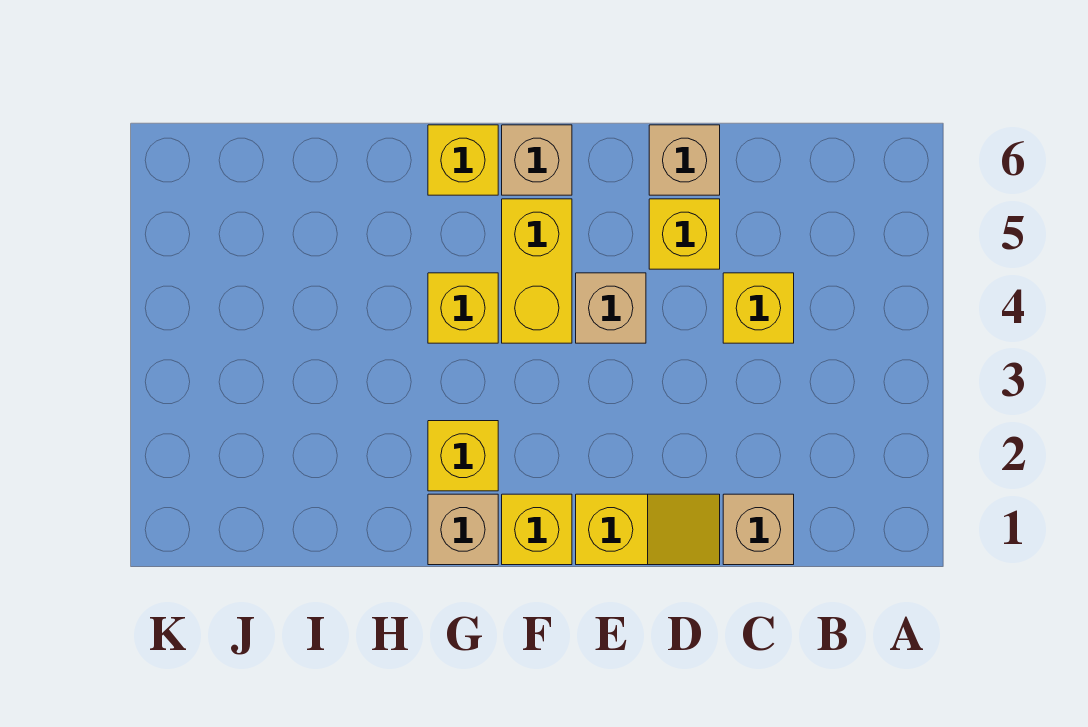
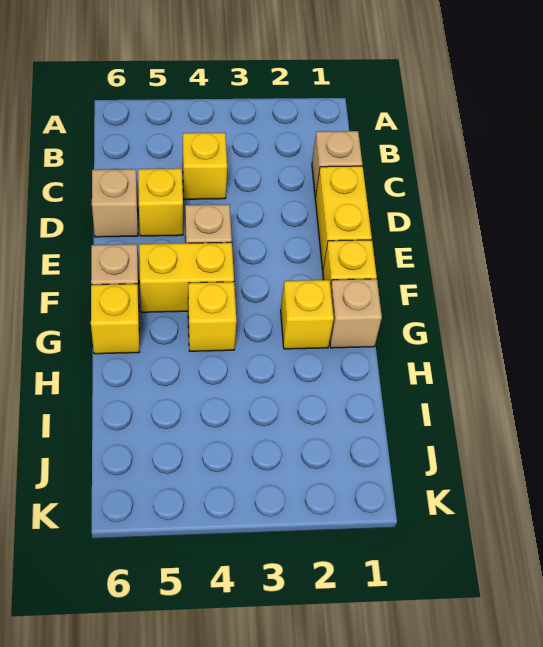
yellow 1x2 slope [576,494,720,565] -> yellow 1x2 brick [315,166,372,270]

